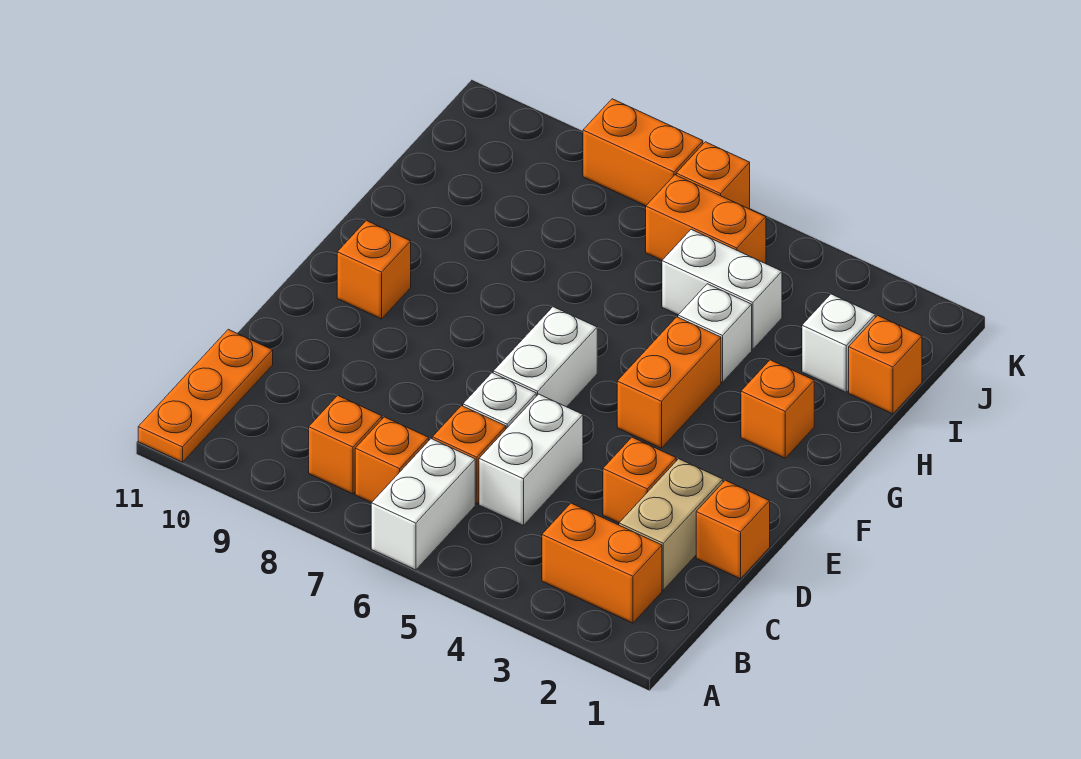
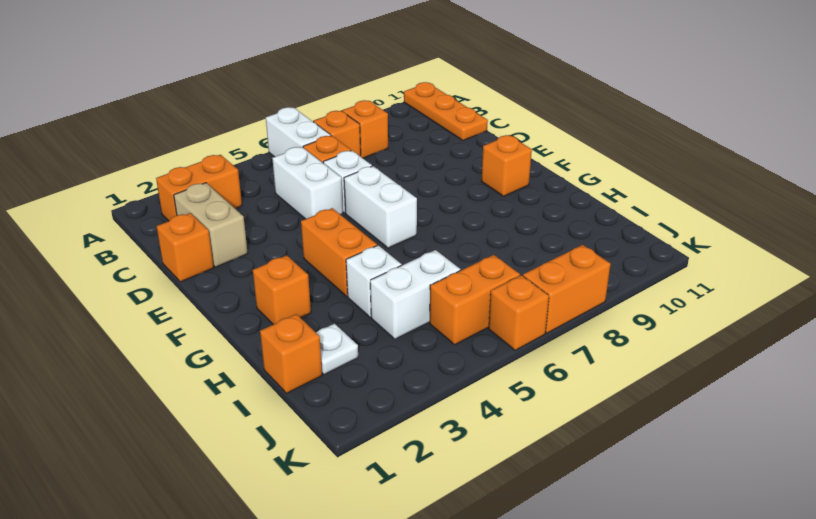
orange 1x1 brick [603,437,676,523] -> none
white 1x1 brick [802,294,875,392] -> white 1x1 plate [316,324,358,375]

